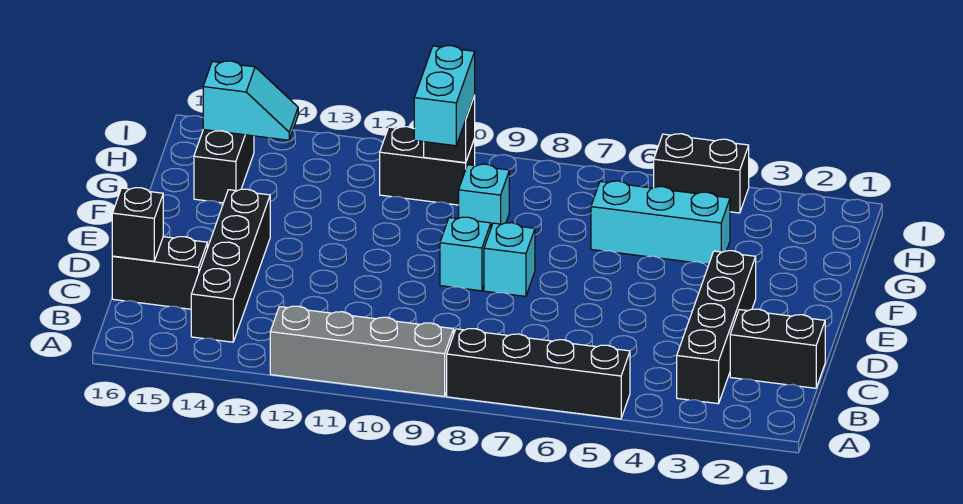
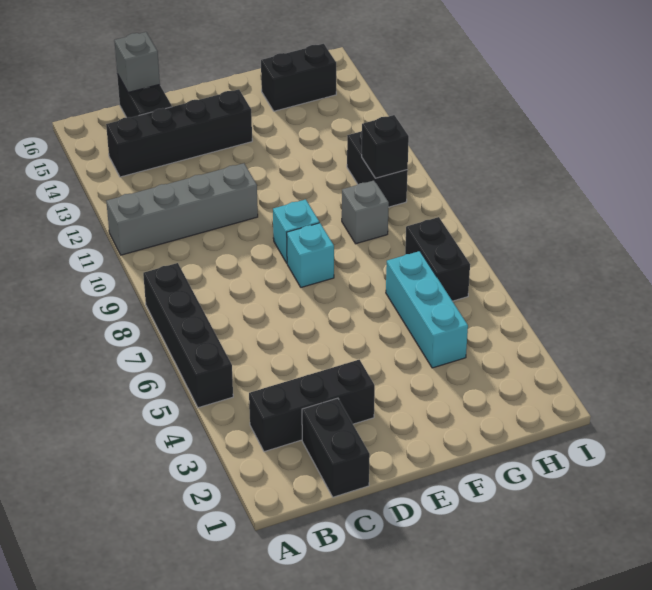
grey 1x4 brick [270,306,454,397] -> grey 1x4 brick turned to [106,163,258,255]
black 1x4 brick [677,251,756,404] -> black 1x3 brick [249,360,375,452]
black 1x1 brick [112,188,163,261] -> grey 1x1 brick [114,32,160,93]
cyan 1x1 brick [459,164,509,227] -> grey 1x1 brick [342,180,389,244]
cyan 1x2 brick [414,46,475,146] -> none
cyan 1x2 slope [203,61,298,140] -> none
black 1x2 brick [654,134,749,213] -> black 1x2 brick moved to [405,217,470,301]

